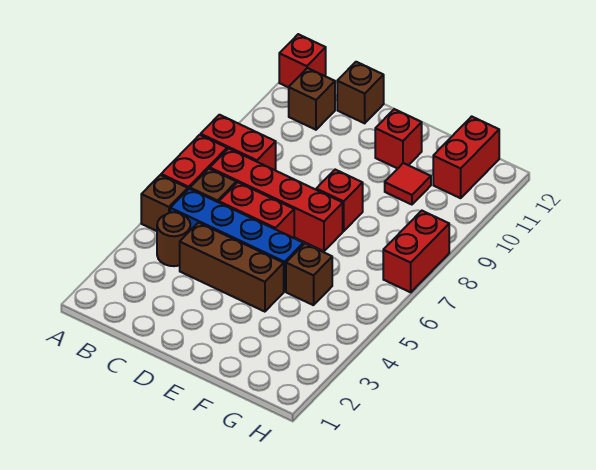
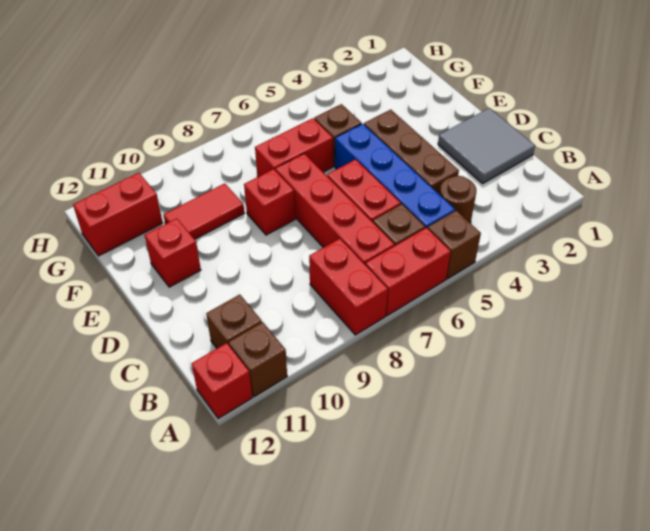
none -> grey 2x2 tile [438,108,535,184]
brown 1x1 brick [337,62,384,123] -> brown 1x1 brick moved to [229,322,287,397]
red 1x1 tile [385,163,431,205] -> red 1x2 tile [163,183,244,239]
red 1x2 brick [383,211,449,292] -> red 1x2 brick moved to [255,118,333,177]

